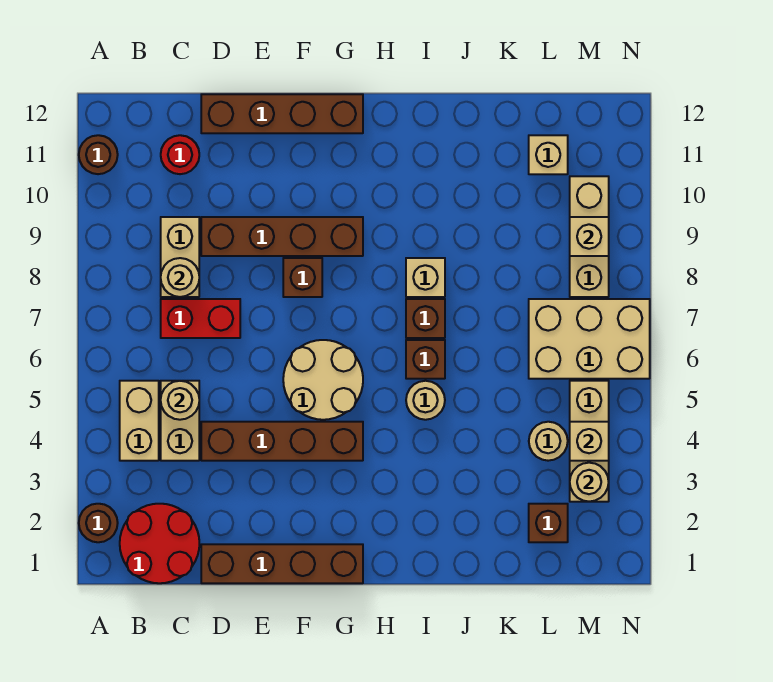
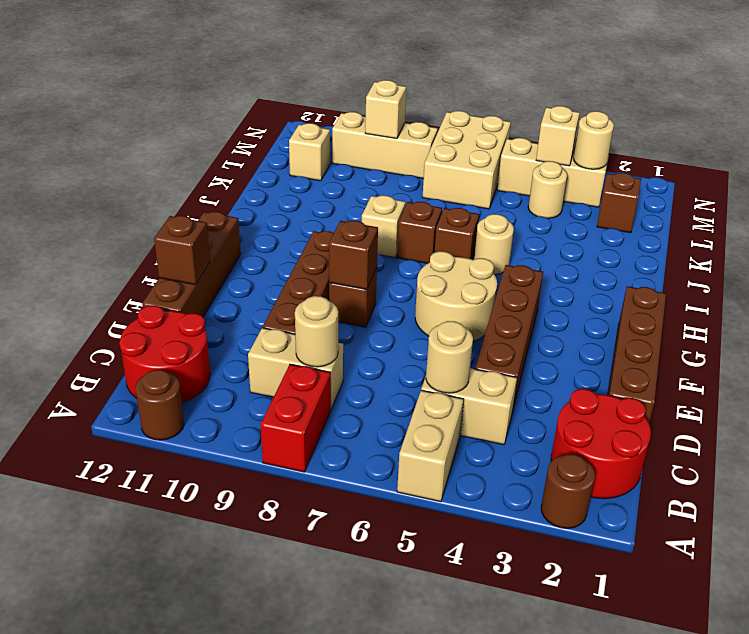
tan 1x2 brick [120,381,159,461] -> tan 1x2 brick turned to [397,390,464,502]
red 1x2 brick [161,299,240,338] -> red 1x2 brick moved to [261,364,331,472]
red 1x1 round brick [161,135,199,174] -> red 2x2 round brick [119,306,210,403]
none -> brown 1x1 brick [154,216,210,285]
none -> brown 1x1 brick [329,221,378,289]

